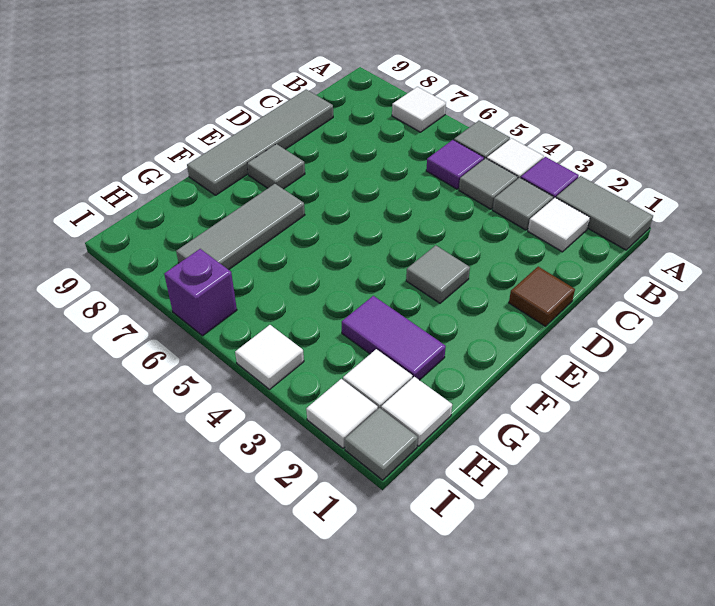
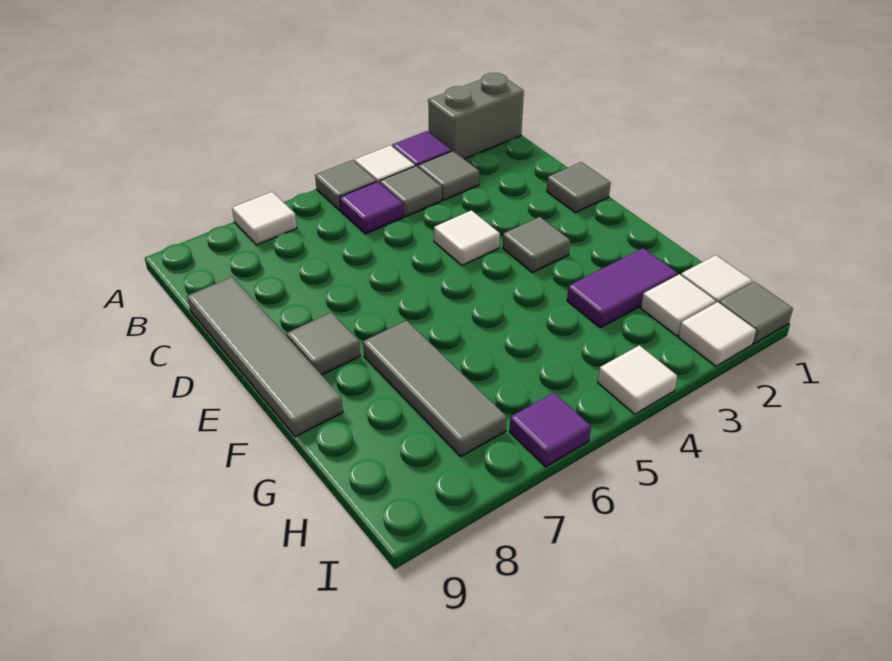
grey 1x2 tile [556,176,653,250] -> grey 1x2 brick [428,73,524,159]
white 1x1 tile [528,198,590,252] -> white 1x1 tile moved to [434,210,500,265]
brown 1x1 tile [509,267,575,326] -> grey 1x1 tile [547,162,611,213]
purple 1x1 brick [164,249,237,336] -> purple 1x1 tile [510,393,591,467]

